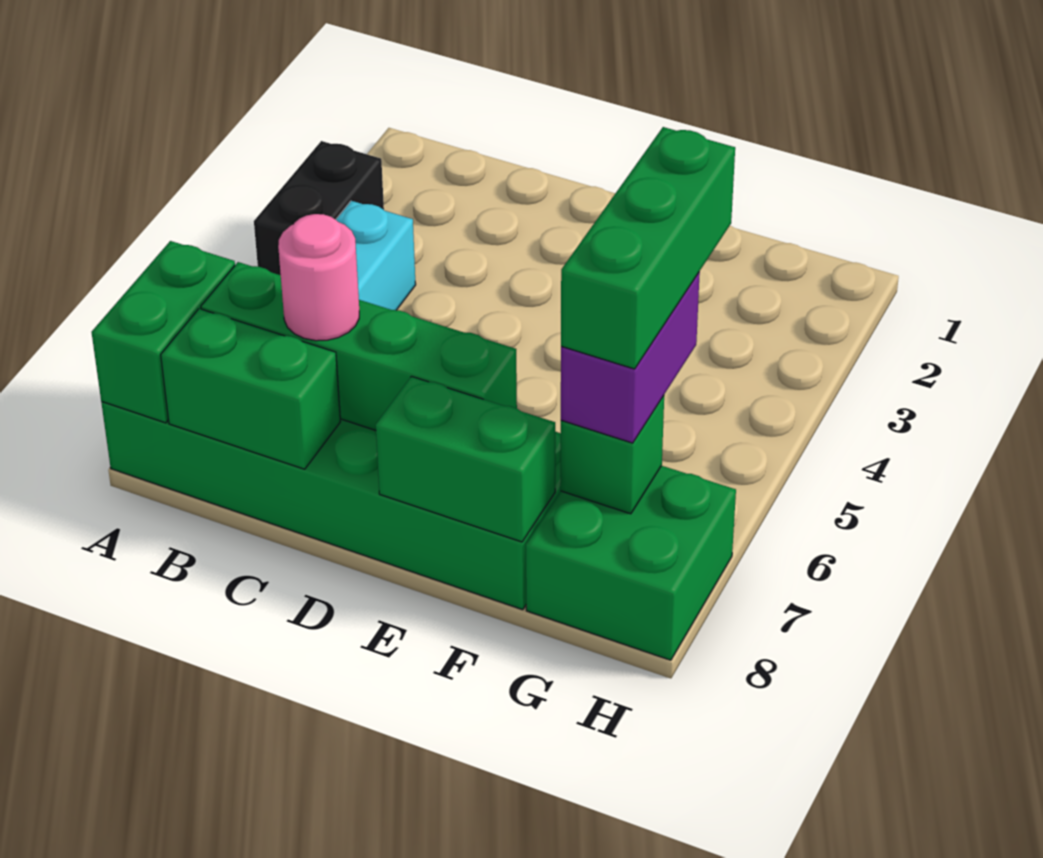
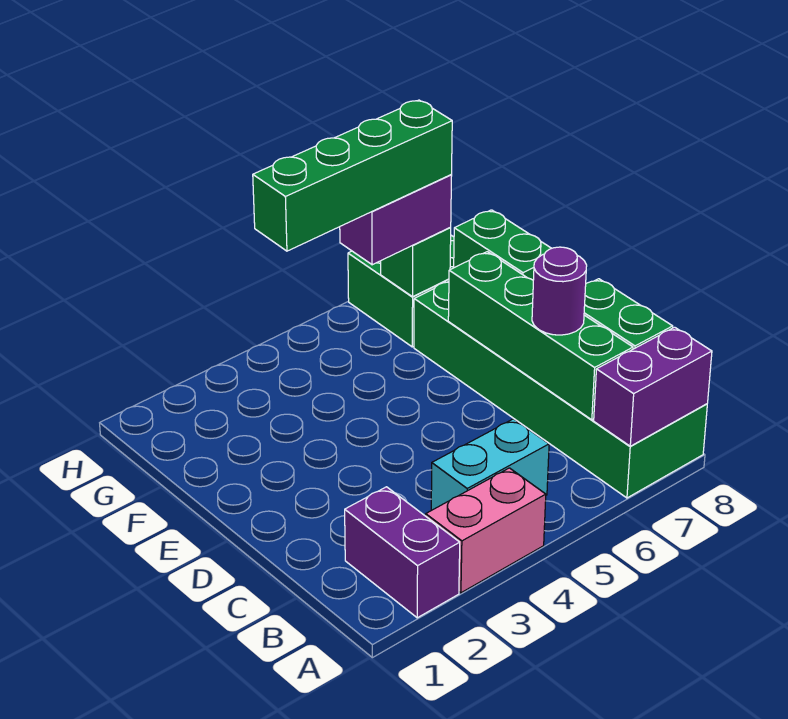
none -> purple 1x2 brick [345,487,460,618]
black 1x2 brick [254,141,384,275] -> pink 1x2 brick [426,468,546,593]
green 1x2 brick [92,241,235,423] -> purple 1x2 brick [594,327,712,446]
pink 1x1 round brick [278,214,359,341] -> purple 1x1 round brick [532,247,587,335]
green 1x3 brick [561,127,735,369] -> green 1x4 brick [253,100,452,251]

